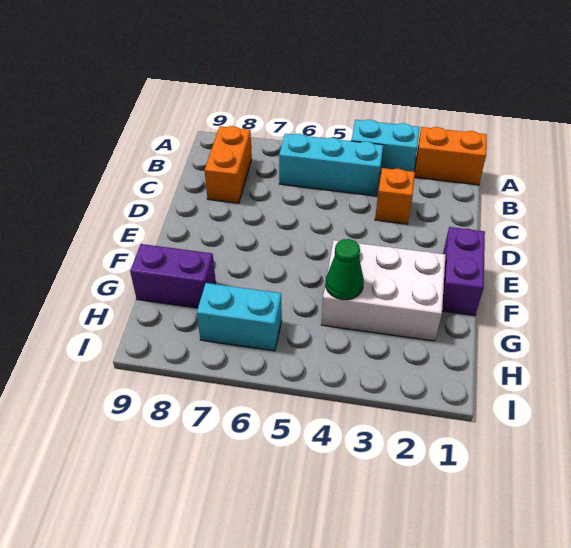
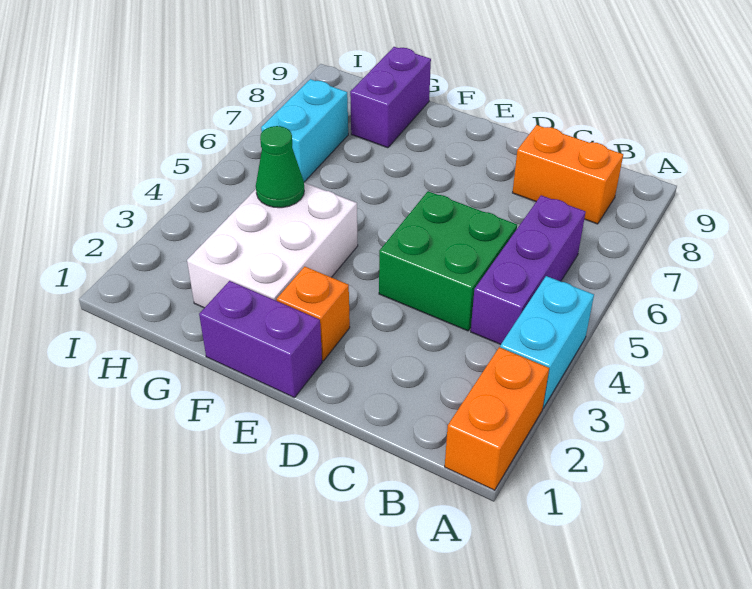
cyan 1x3 brick [279,134,383,196] -> purple 1x3 brick [471,195,586,344]
orange 1x1 brick [375,168,415,224] -> orange 1x1 brick moved to [277,267,350,361]
none -> green 2x2 brick [379,191,517,331]

